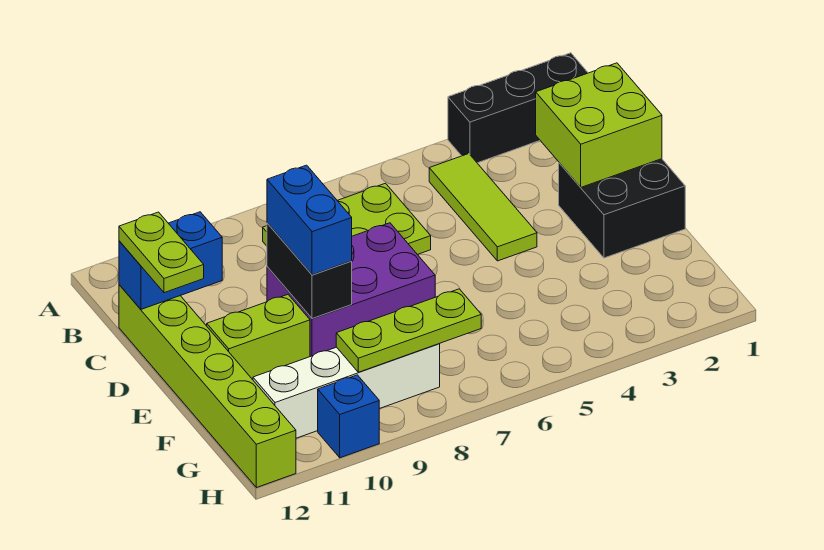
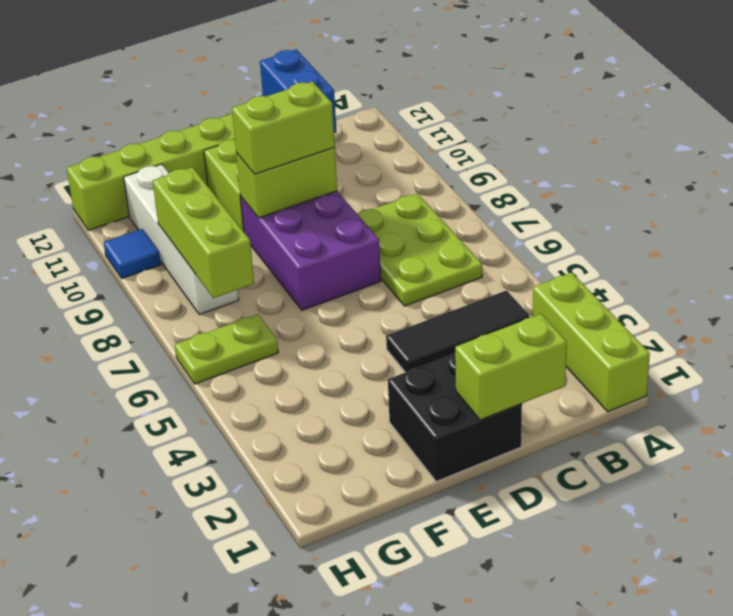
black 1x3 brick [448,53,588,163] -> lime 1x3 brick [533,273,650,412]
lime 1x3 tile [429,154,537,261] -> black 1x3 tile [386,291,529,372]
lime 2x2 brick [536,63,662,187] -> lime 1x2 brick [455,314,567,420]
lime 1x2 plate [119,212,204,293] -> lime 1x2 plate moved to [175,314,278,384]
black 1x2 brick [267,223,352,319] -> lime 1x2 brick [236,147,337,218]
blue 1x2 brick [267,165,352,275] -> lime 1x2 brick [232,81,335,174]
lime 1x3 plate [336,289,481,372] -> lime 1x3 brick [153,167,254,298]
blue 1x1 brick [318,375,379,458] -> blue 1x1 tile [104,229,161,278]

